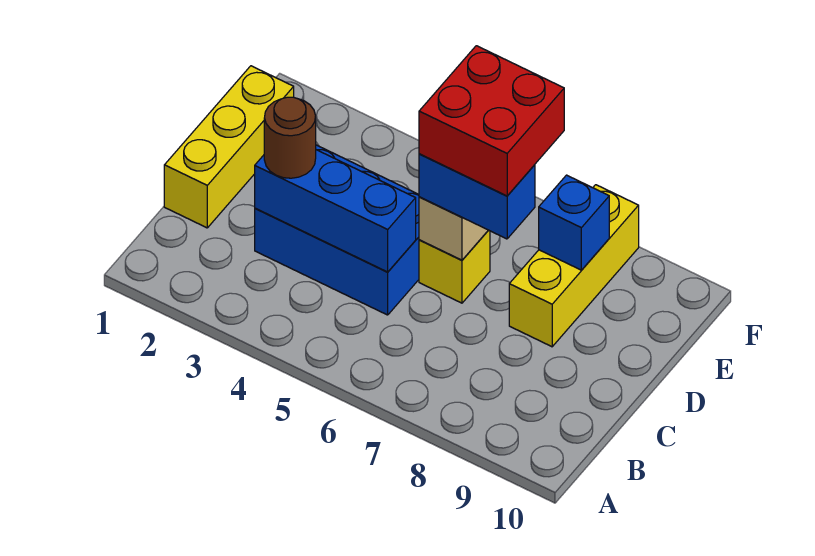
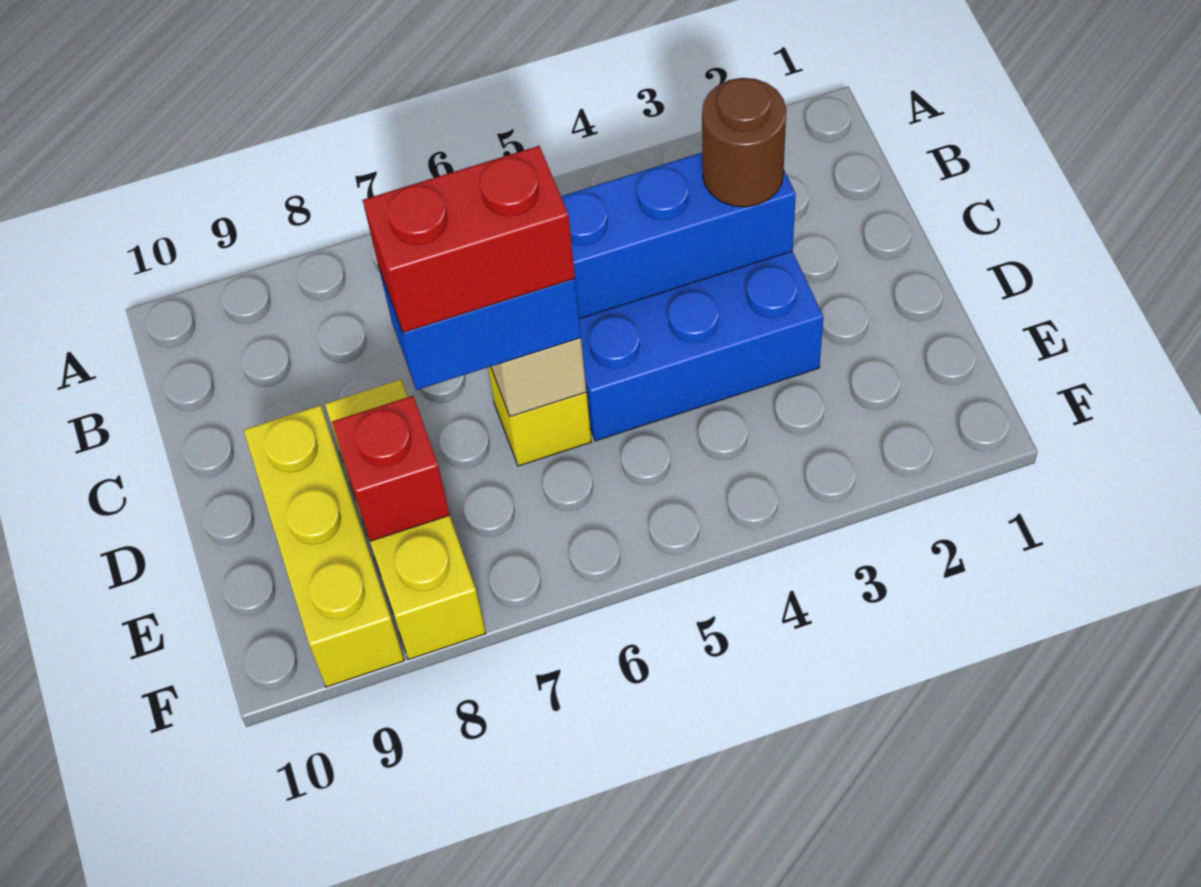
yellow 1x3 brick [164,66,294,228] -> yellow 1x3 brick moved to [243,405,404,687]
red 2x2 brick [419,46,564,196] -> red 1x2 brick [363,146,575,333]
blue 1x1 brick [539,175,609,270] -> red 1x1 brick [332,396,450,541]

